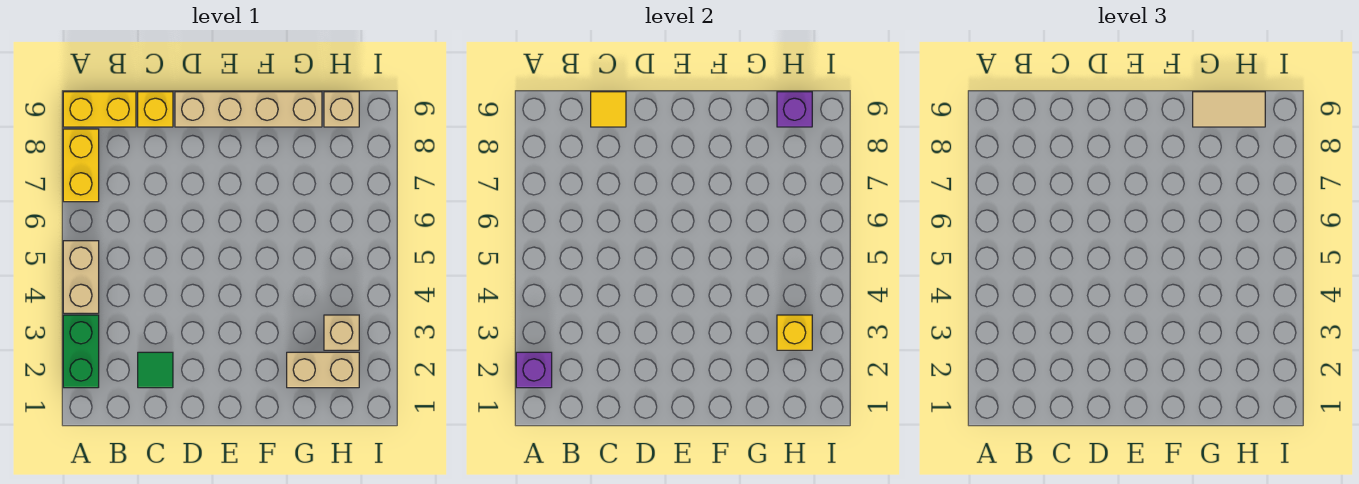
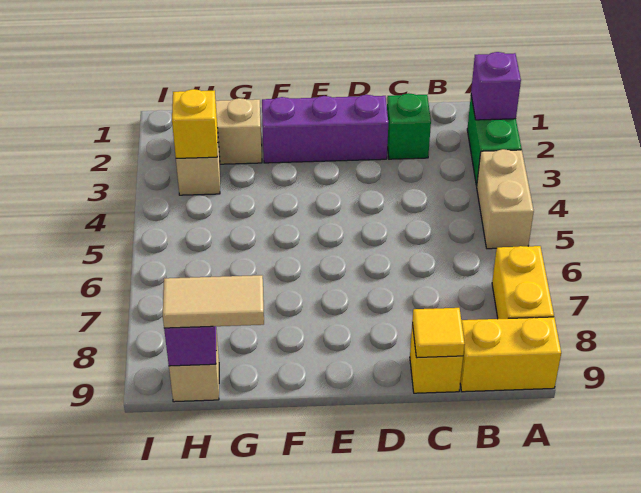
green 1x1 tile [138,352,173,388] -> green 1x1 brick [387,93,431,159]
none -> purple 1x3 brick [262,95,388,163]
tan 1x4 brick [175,92,322,127] -> none

